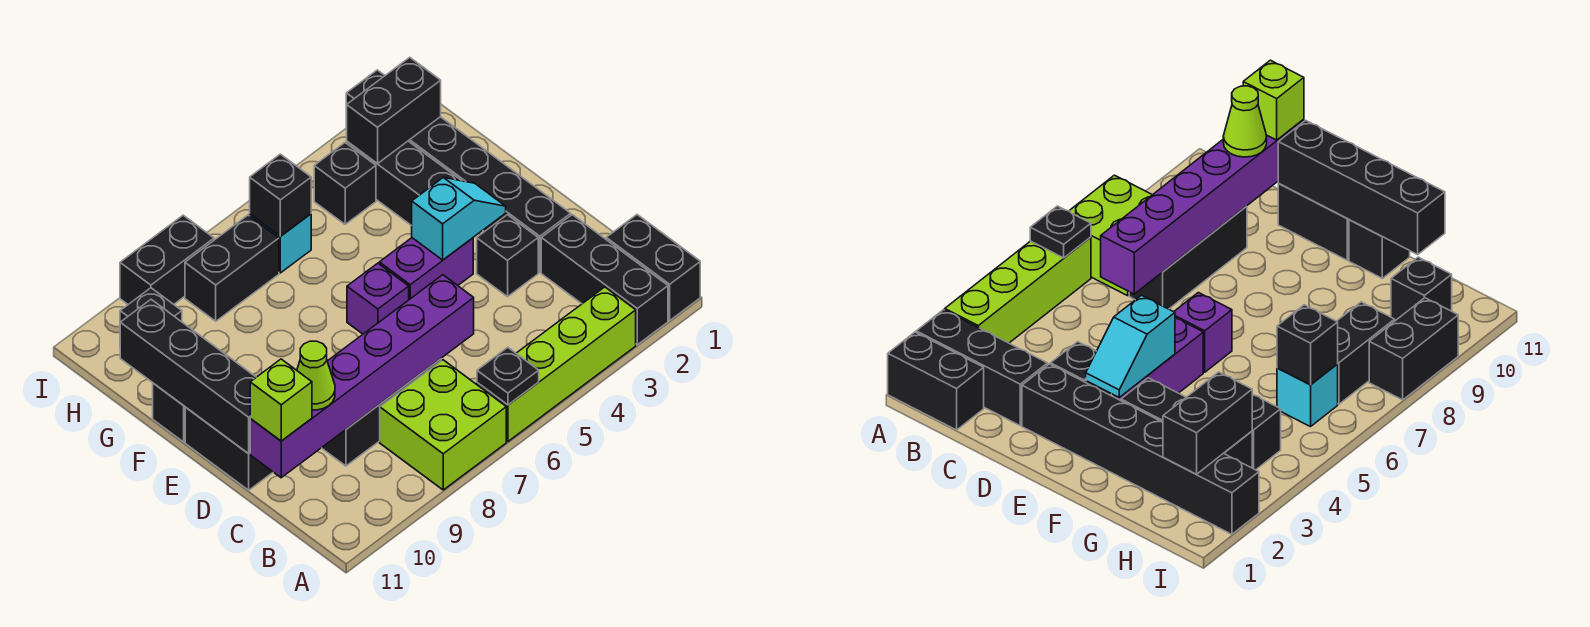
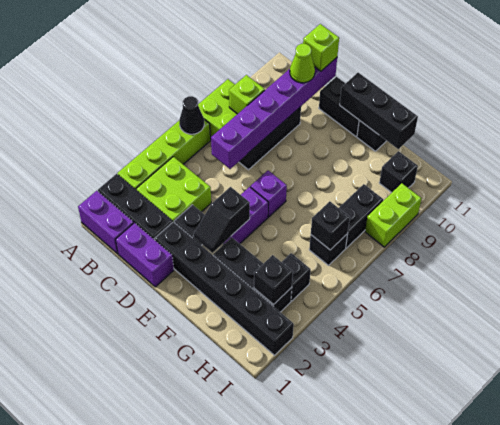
black 1x2 brick [606,215,700,320] -> purple 1x2 brick [78,191,134,254]
black 1x1 plate [477,347,539,405] -> black 1x1 cone [179,96,204,134]
none -> lime 2x2 brick [136,157,211,222]
none -> lime 1x1 brick [229,75,265,114]
none -> purple 1x2 brick [116,223,174,287]
black 1x4 brick [120,300,256,454] -> black 1x3 brick [340,73,418,149]
cyan 1x2 slope [412,178,506,260] -> black 1x2 slope [193,187,250,253]
black 1x2 brick [347,57,441,164] -> black 1x1 brick [254,255,293,305]
cyan 1x1 brick [250,214,311,273] -> black 1x1 brick [309,234,348,265]
black 1x2 brick [120,215,214,304] -> lime 1x2 brick [365,183,421,247]

